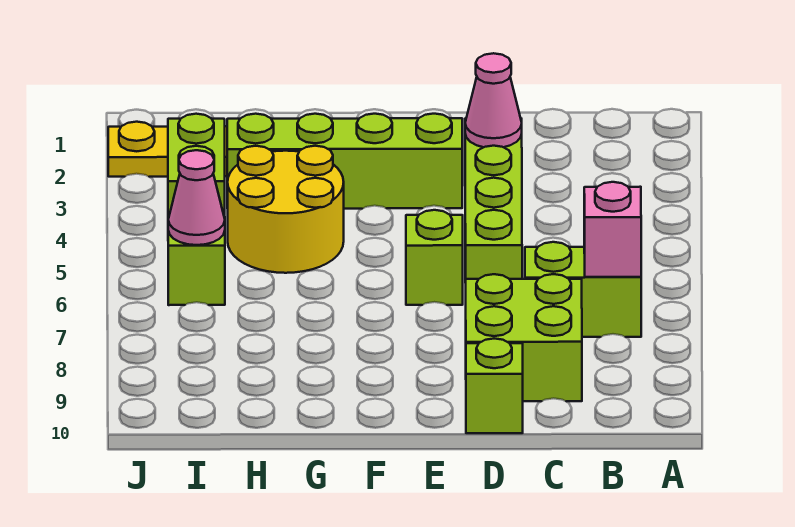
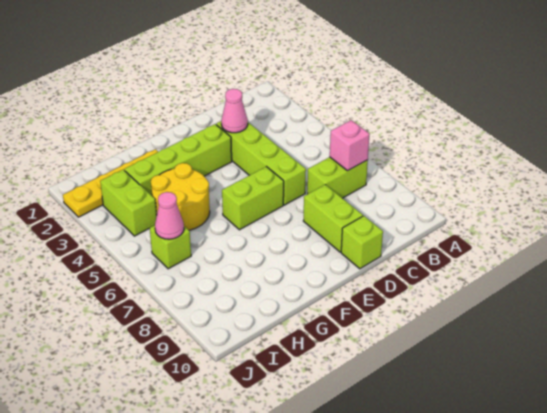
lime 2x2 brick [466,274,582,401] -> lime 1x2 brick [304,185,363,252]
lime 1x1 brick [406,210,463,305] -> lime 1x2 brick [222,167,284,230]

